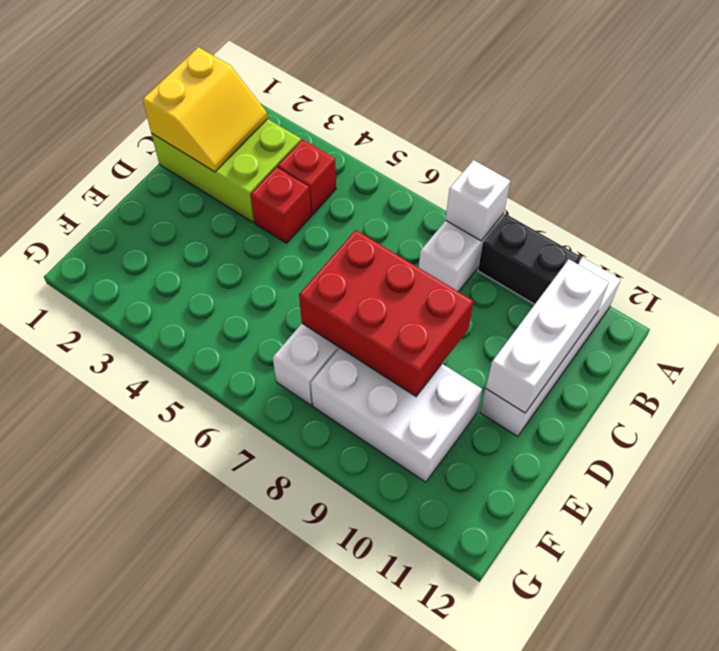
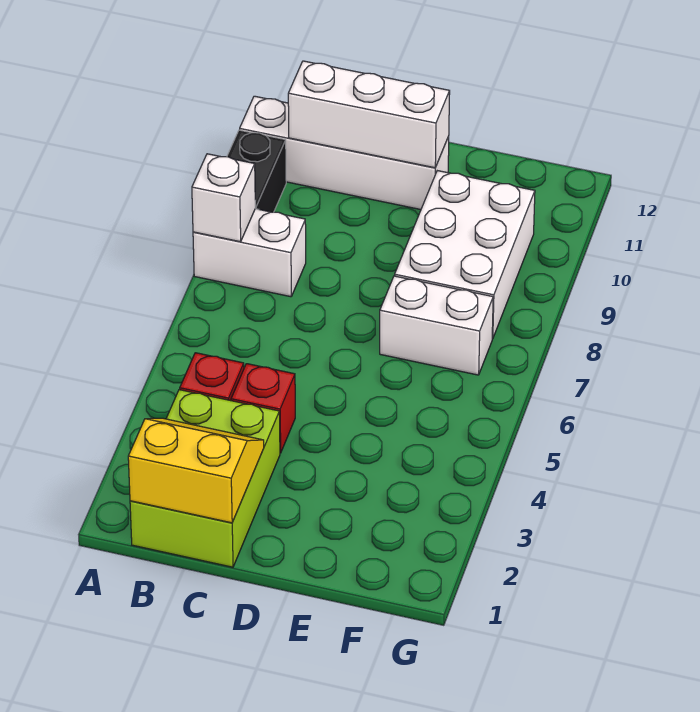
red 2x3 brick [299,230,473,396] -> none

